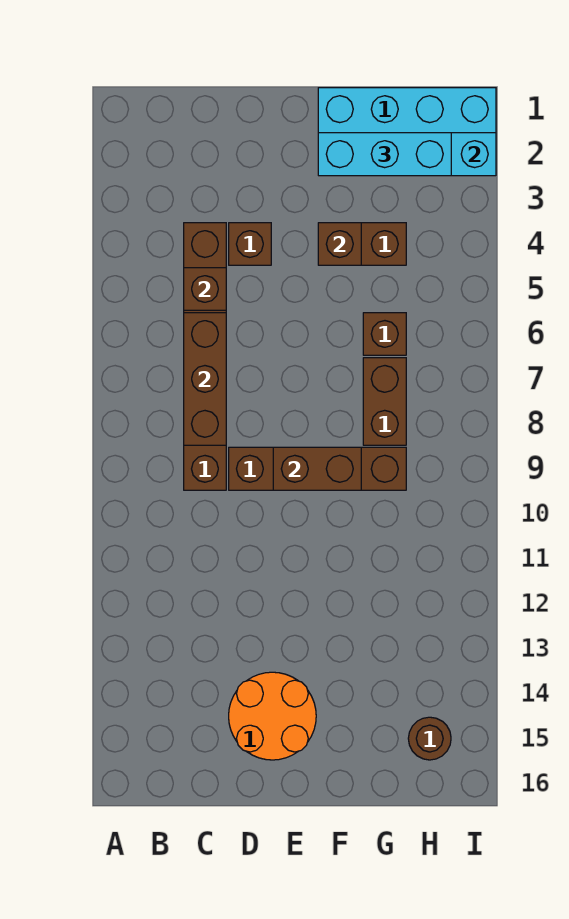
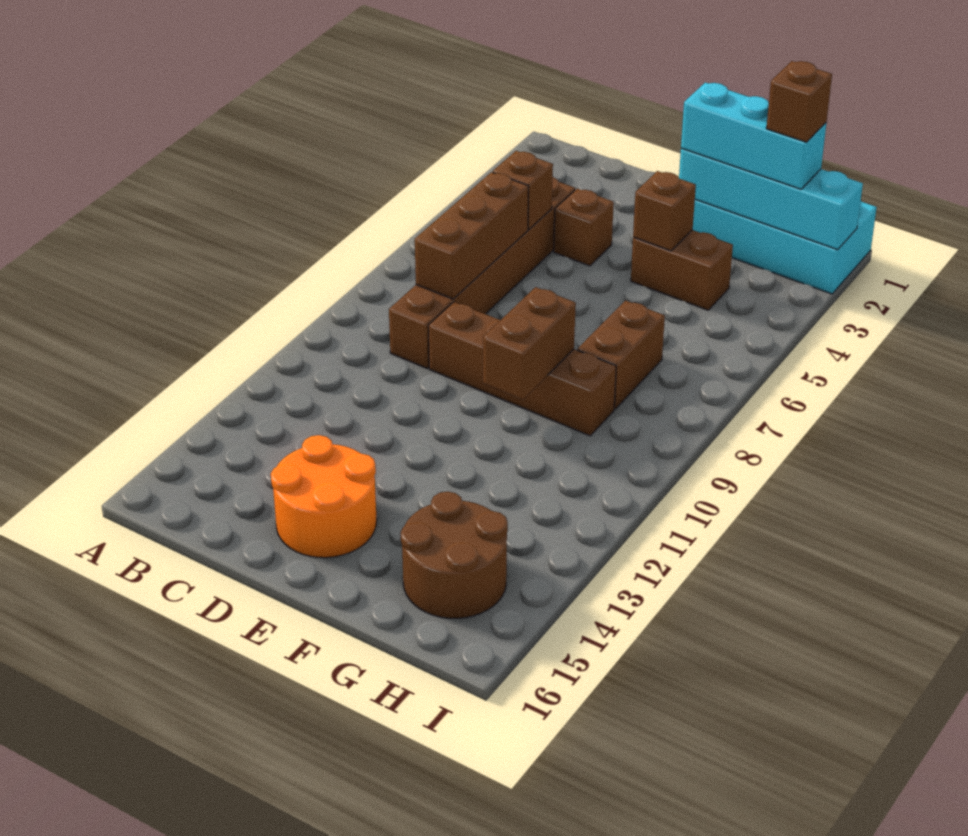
brown 1x2 brick [273,447,361,490] -> brown 1x2 brick turned to [483,287,576,400]
brown 1x1 brick [363,313,406,355] -> brown 1x1 brick moved to [766,61,832,142]
brown 1x1 round brick [408,717,451,760] -> brown 2x2 round brick [401,492,508,618]

